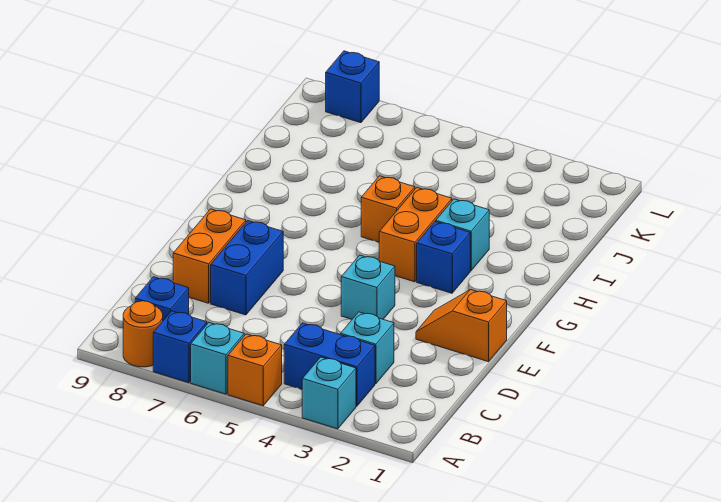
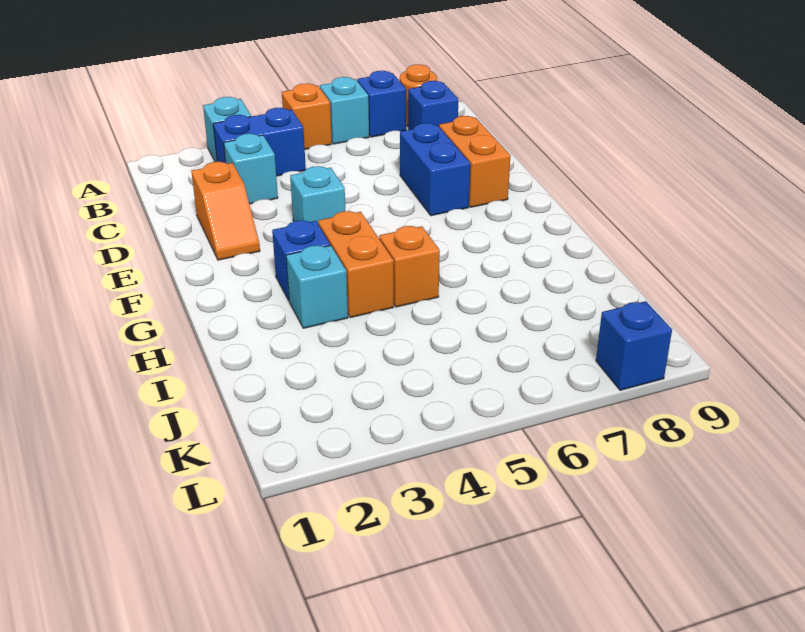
orange 1x2 slope [416,290,507,362] -> orange 1x2 slope turned to [191,162,260,260]

